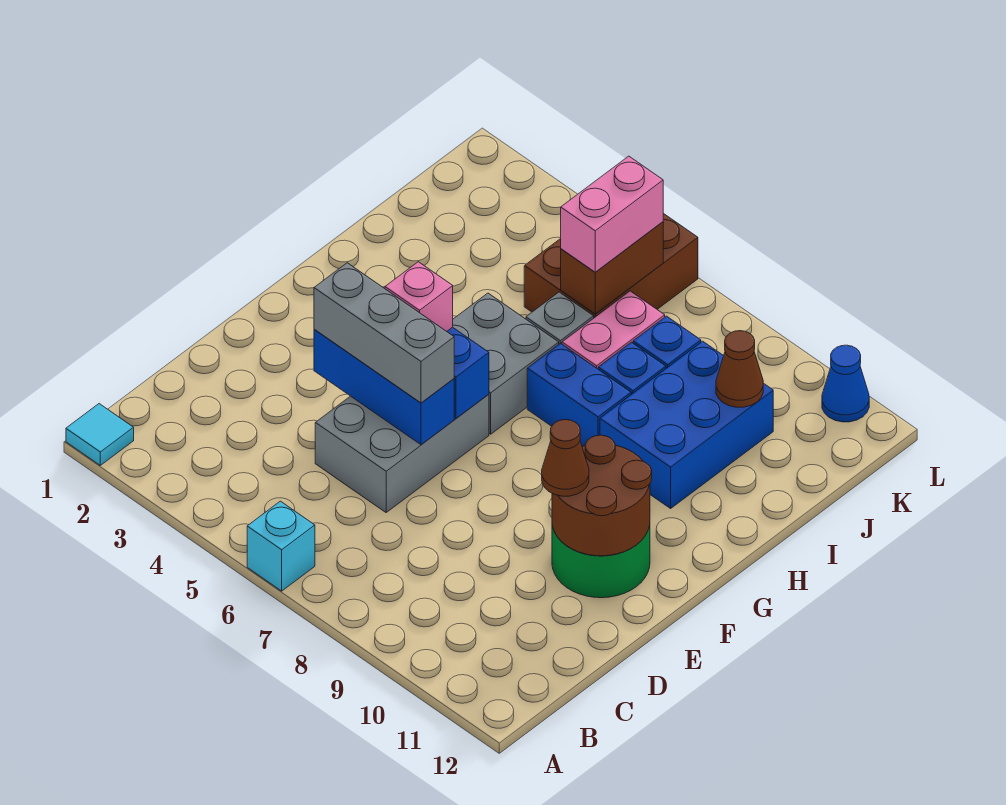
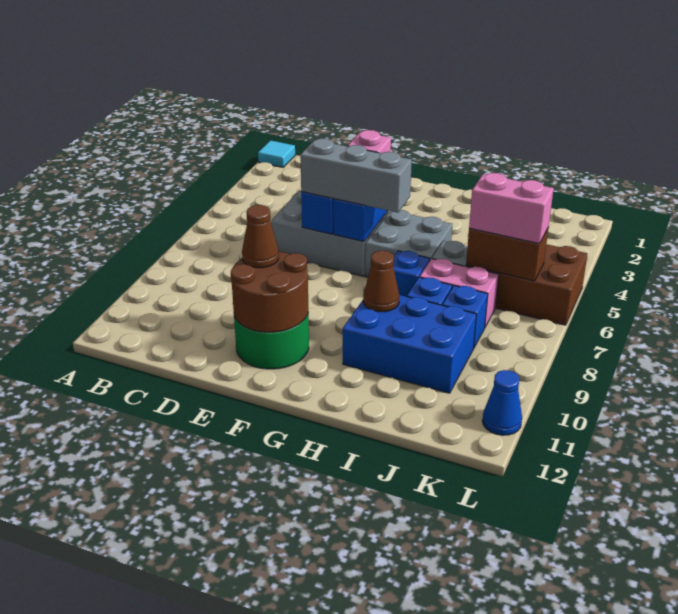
cyan 1x1 brick [247,501,315,591] -> none
grey 1x3 brick [314,263,454,403] -> grey 1x3 brick turned to [300,138,412,213]
blue 1x2 brick [527,343,631,446] -> blue 1x1 brick [393,251,430,297]
brown 1x1 cone [716,331,763,407] -> brown 1x1 cone moved to [363,251,399,312]

